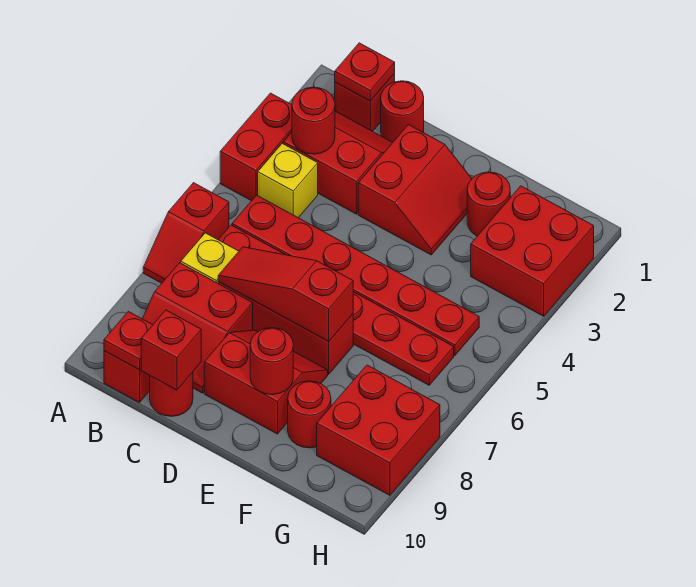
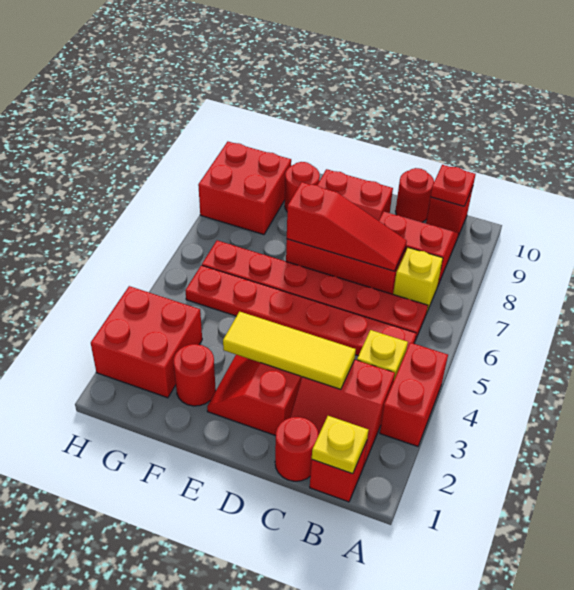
red 1x2 slope [143,183,229,283] -> none
red 1x1 plate [335,43,395,101] -> yellow 1x1 plate [312,416,368,474]
red 1x1 round brick [292,87,335,154] -> none
none -> yellow 1x3 tile [223,312,356,389]
red 1x1 brick [141,310,201,390] -> none
red 1x1 round brick [250,328,293,395] -> none

